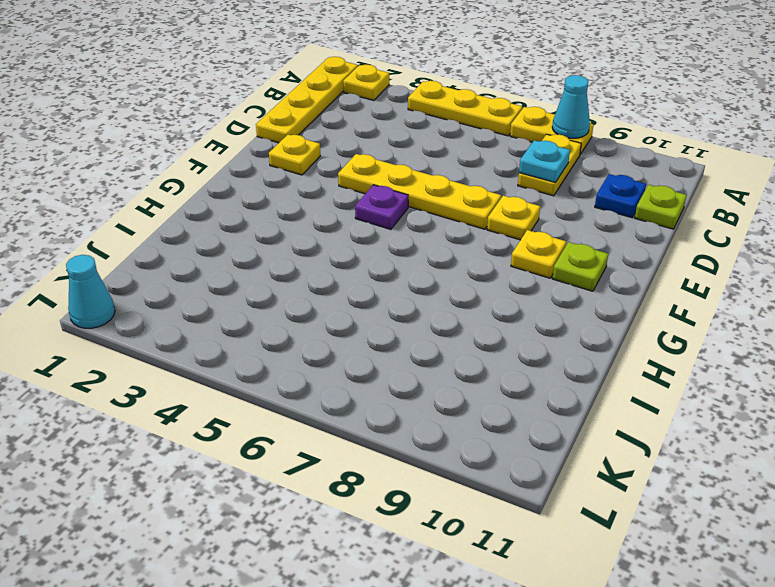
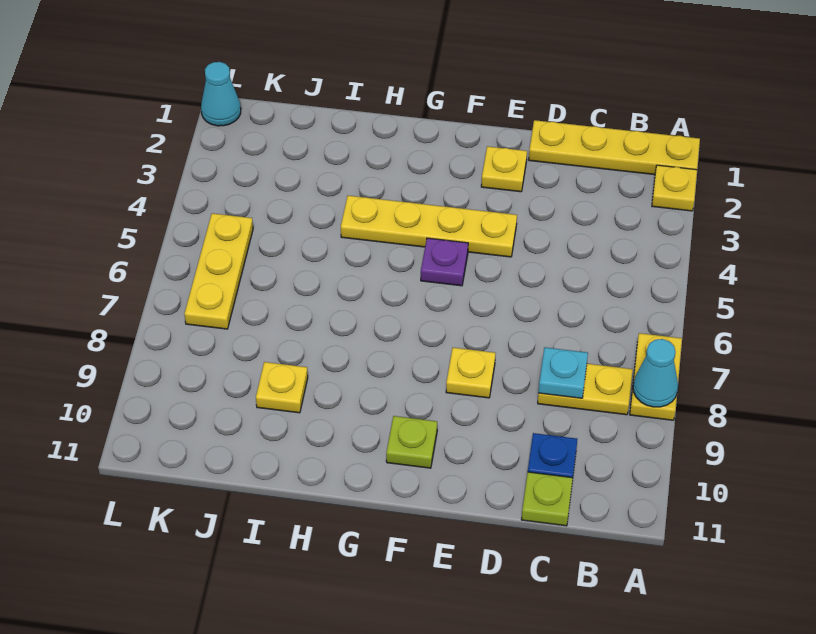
yellow 1x3 plate [408,81,522,136] -> yellow 1x3 plate moved to [184,213,253,329]
yellow 1x4 plate [338,154,501,229] -> yellow 1x4 plate turned to [341,196,517,257]
yellow 1x1 plate [511,230,566,278] -> yellow 1x1 plate moved to [256,362,308,413]

